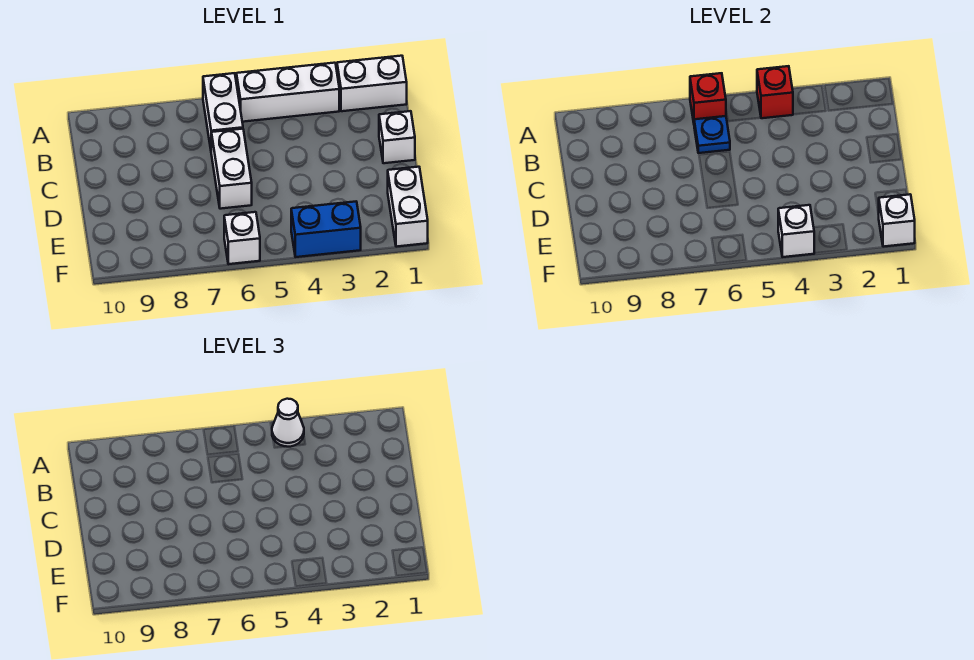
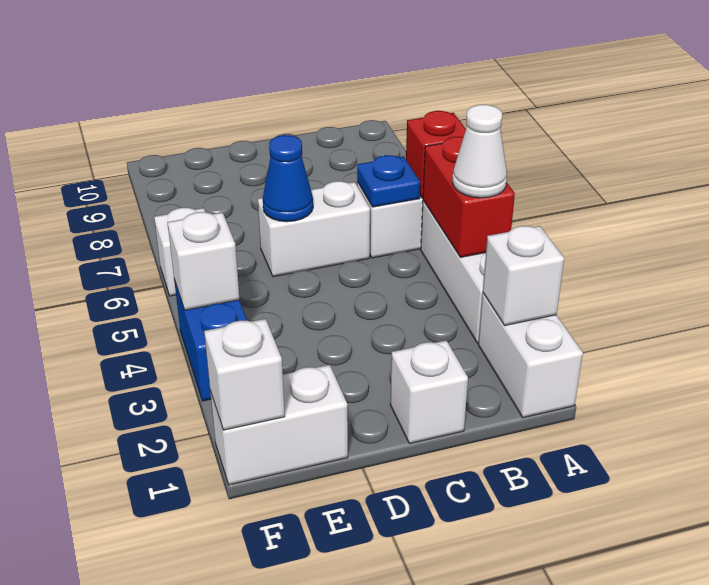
none -> white 1x1 brick [483,226,564,325]
red 1x1 brick [757,66,793,118] -> red 1x2 brick [423,137,515,257]
none -> blue 1x1 cone [263,135,313,222]

